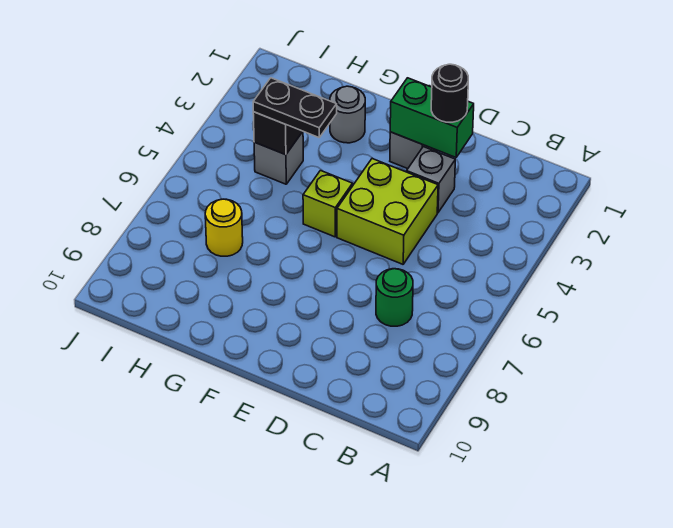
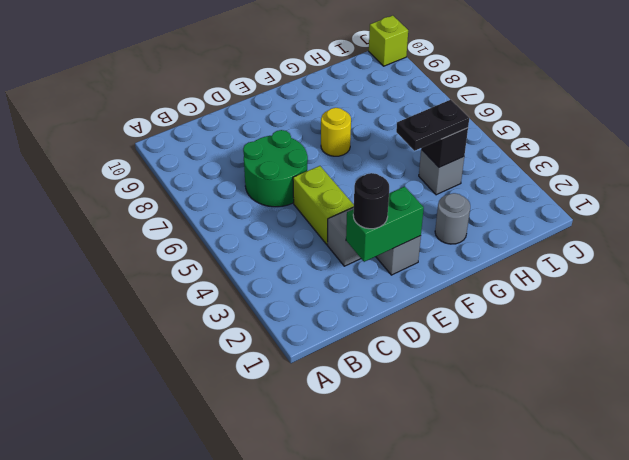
green 1x1 round brick [376,269,413,326] -> green 2x2 round brick [243,130,308,207]
lime 2x2 brick [337,159,438,264] -> lime 1x2 brick [293,166,354,244]
lime 1x1 brick [303,171,352,237] -> lime 1x1 brick moved to [369,16,408,66]
yellow 1x1 round brick [205,199,243,256] -> yellow 1x1 round brick moved to [321,108,351,156]

